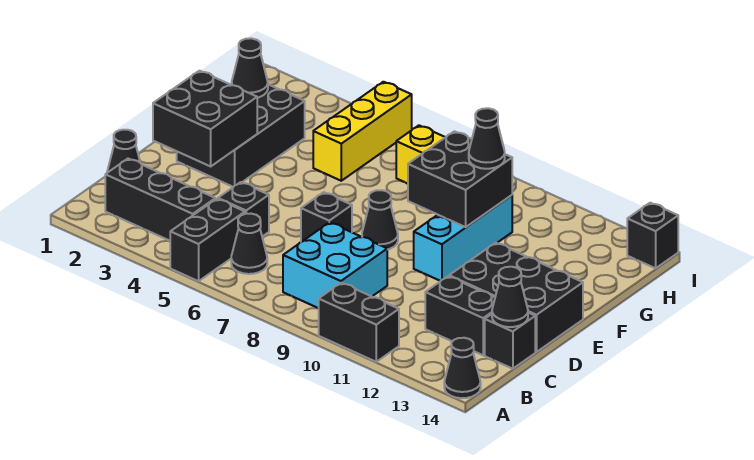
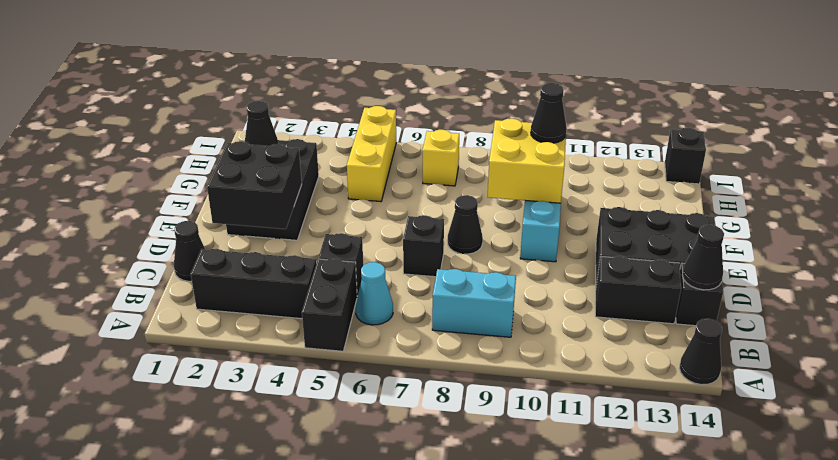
black 1x2 brick [319,283,399,362] -> none
black 1x1 cone [231,214,267,274] -> cyan 1x1 cone [356,262,393,325]
cyan 2x2 brick [283,222,387,308] -> cyan 1x2 brick [432,269,516,337]
black 2x2 brick [408,131,512,227] -> yellow 2x2 brick [488,118,566,203]

